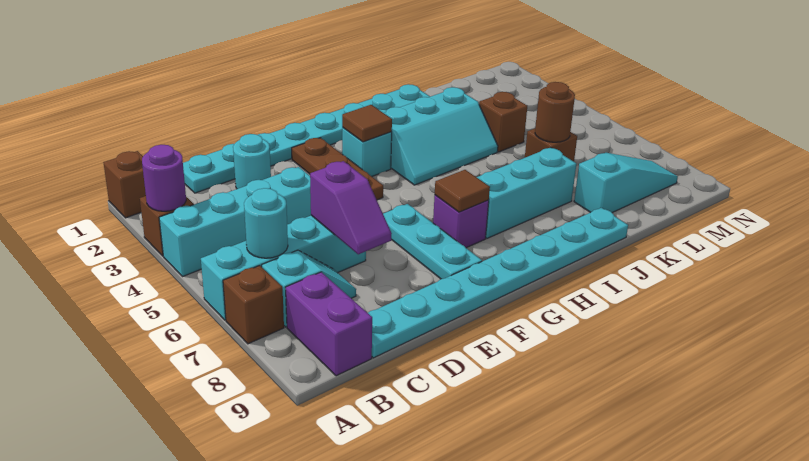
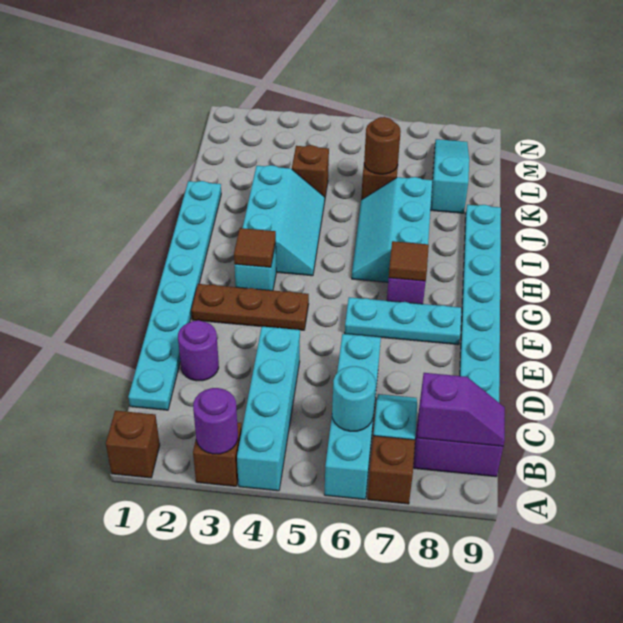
cyan 1x1 round brick [233,134,271,189] -> purple 1x1 round brick [178,320,219,381]
purple 1x2 slope [310,161,392,254] -> purple 1x2 slope moved to [417,373,505,446]

